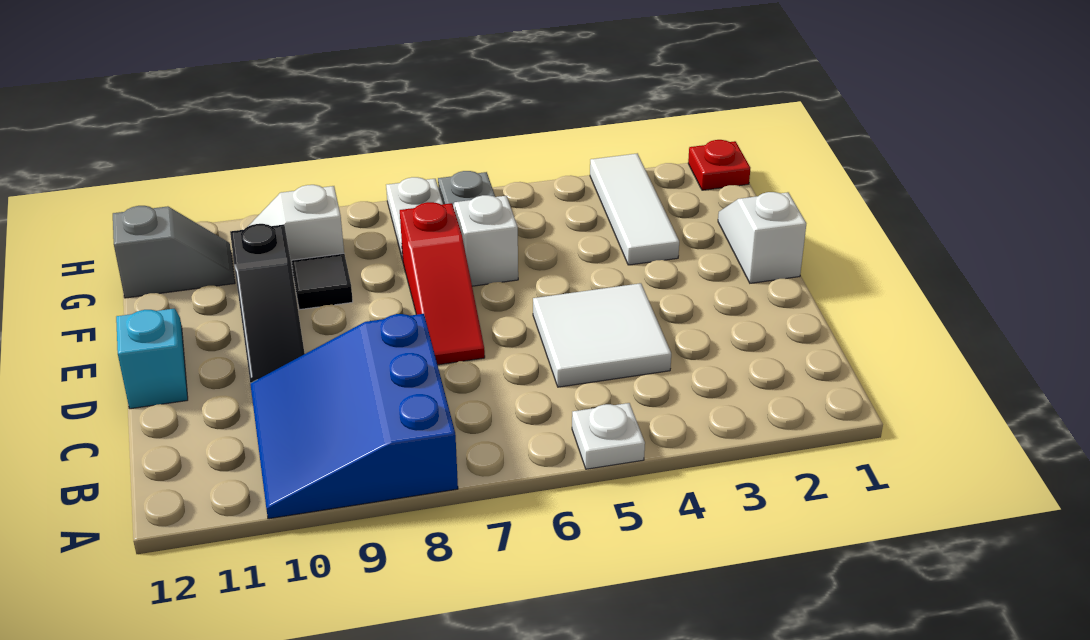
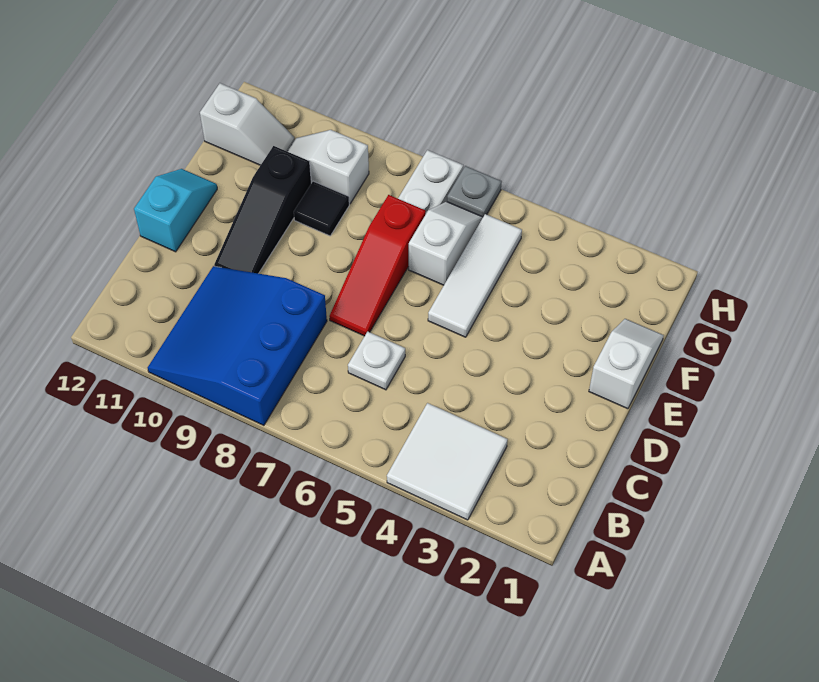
white 1x1 plate [572,403,645,469] -> white 1x1 plate moved to [348,331,405,390]
white 2x2 tile [533,283,671,387] -> white 2x2 tile moved to [387,403,508,520]
white 1x3 tile [590,153,679,265] -> white 1x3 tile moved to [428,214,522,337]
grey 1x2 slope [113,206,235,298] -> white 1x2 slope [200,83,295,165]
red 1x1 plate [688,140,750,190] -> none

